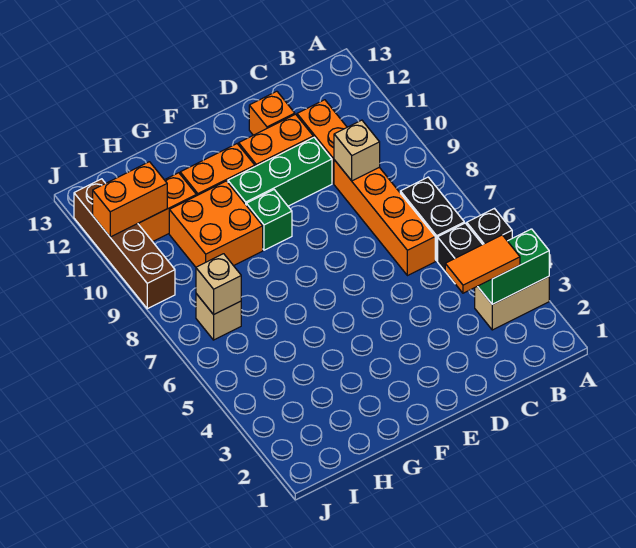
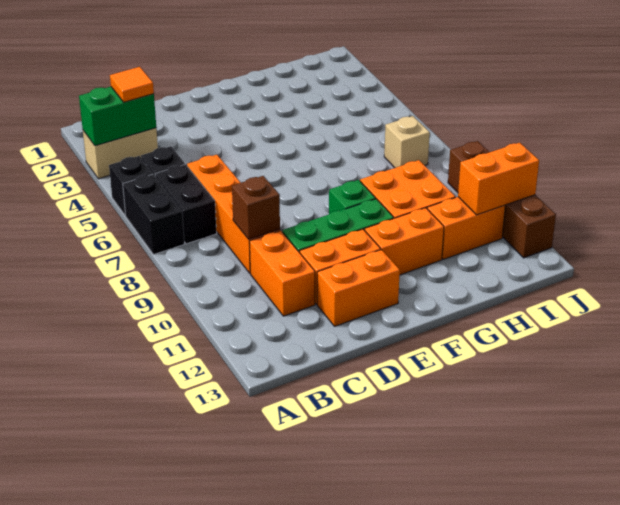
none -> black 1x2 brick [123,174,184,255]
orange 1x2 tile [445,235,520,293] -> orange 1x1 tile [110,67,154,102]
tan 1x1 brick [334,120,380,181] -> brown 1x1 brick [232,176,280,239]
orange 1x1 brick [249,91,295,135] -> orange 1x2 brick [317,250,400,326]
tan 1x1 brick [196,254,241,315] -> none

